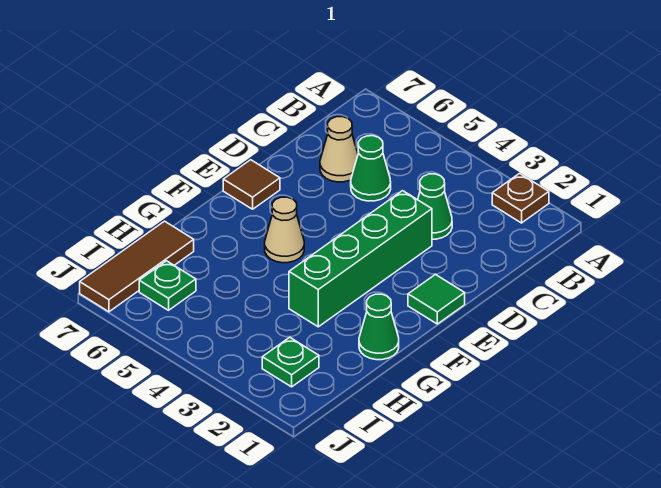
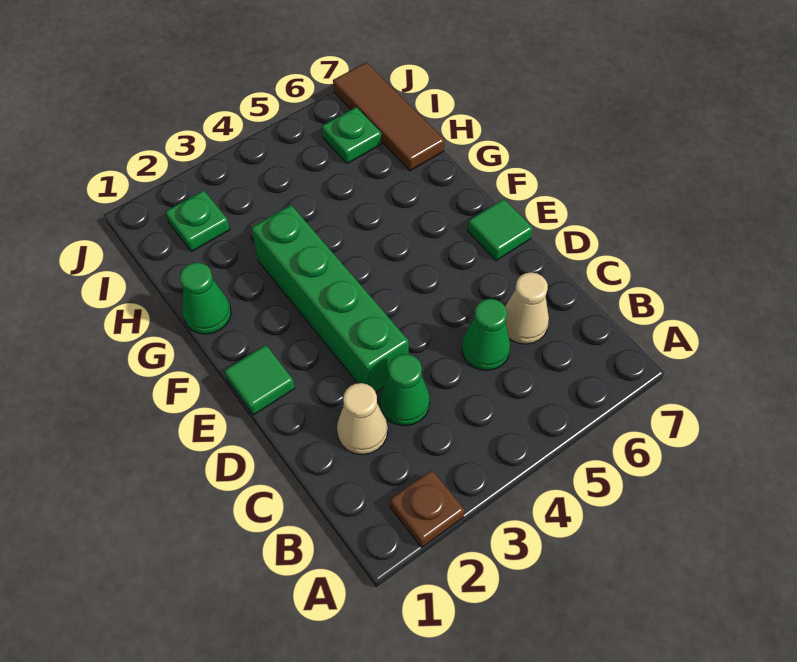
brown 1x1 tile [223,160,280,209] -> green 1x1 tile [468,199,533,261]
tan 1x1 cone [265,197,304,263] -> tan 1x1 cone moved to [337,383,388,455]

